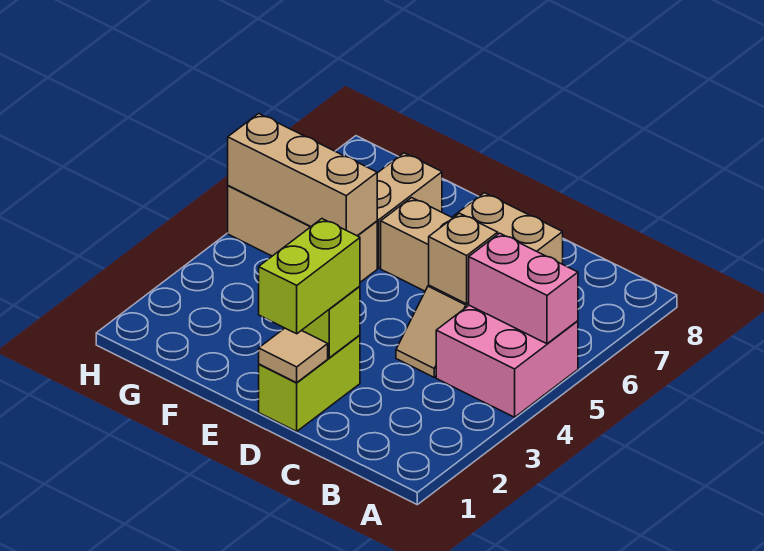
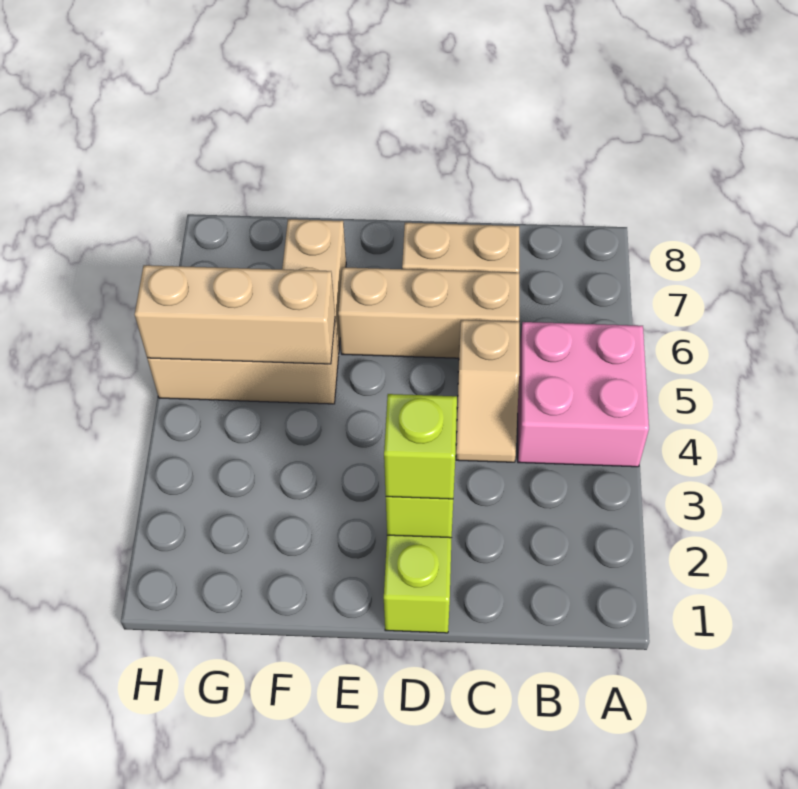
pink 1x2 brick [469,233,578,344] -> none
tan 1x1 brick [429,213,498,304] -> none
tan 1x1 tile [259,328,328,383] -> none
lime 1x2 brick [259,219,360,334] -> lime 1x1 brick [384,394,457,499]

